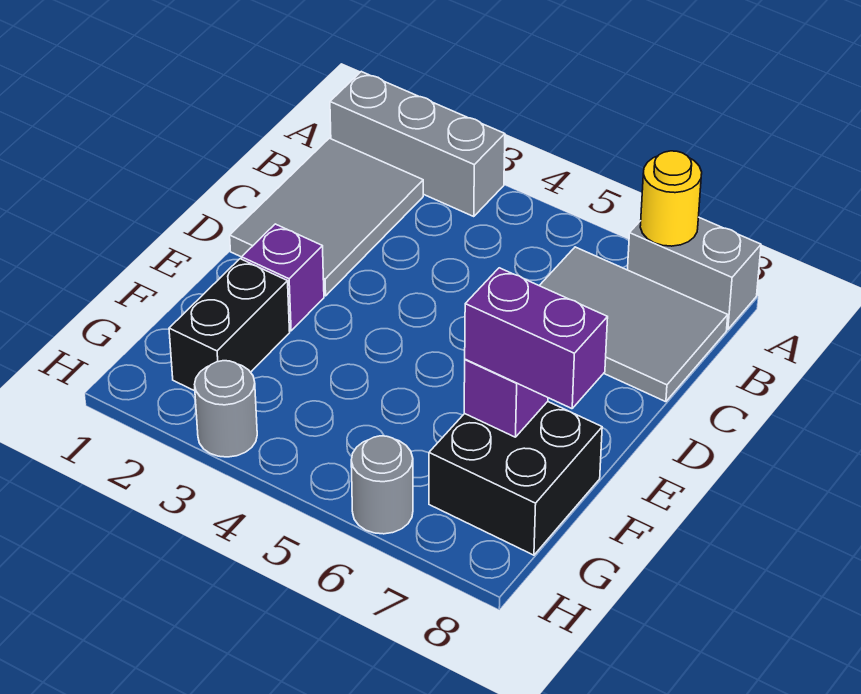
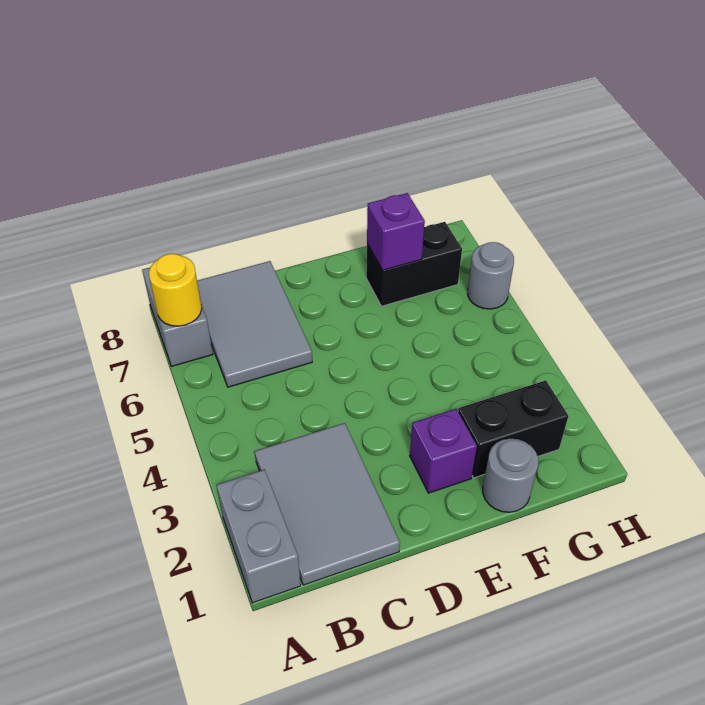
grey 1x3 brick [330,72,505,216] -> grey 1x2 brick [217,470,301,603]
grey 2x3 tile [230,138,423,296] -> grey 2x3 tile turned to [255,423,400,585]
black 2x2 brick [429,402,602,555] -> black 1x2 brick [366,222,462,306]
purple 1x2 brick [465,268,608,409] -> none
grey 1x1 round brick [195,361,257,457] -> grey 1x1 round brick moved to [483,439,538,512]

